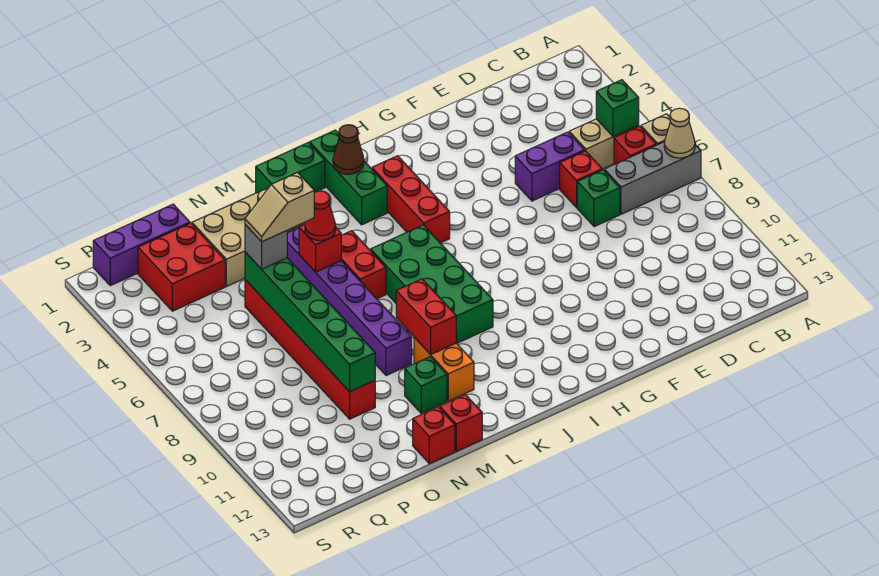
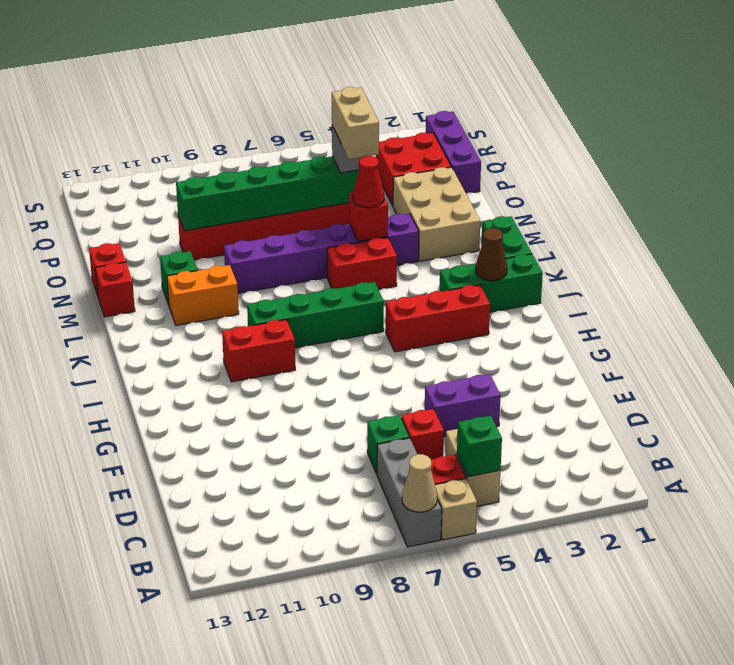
purple 1x2 brick [515,132,585,201] -> purple 1x2 brick turned to [425,374,501,437]
green 2x4 brick [371,225,493,343] -> green 1x4 brick [247,282,384,348]
red 1x2 brick [396,279,456,355] -> red 1x2 brick moved to [222,320,295,382]
tan 1x2 slope [245,173,314,242] -> tan 1x2 brick [332,87,379,159]

